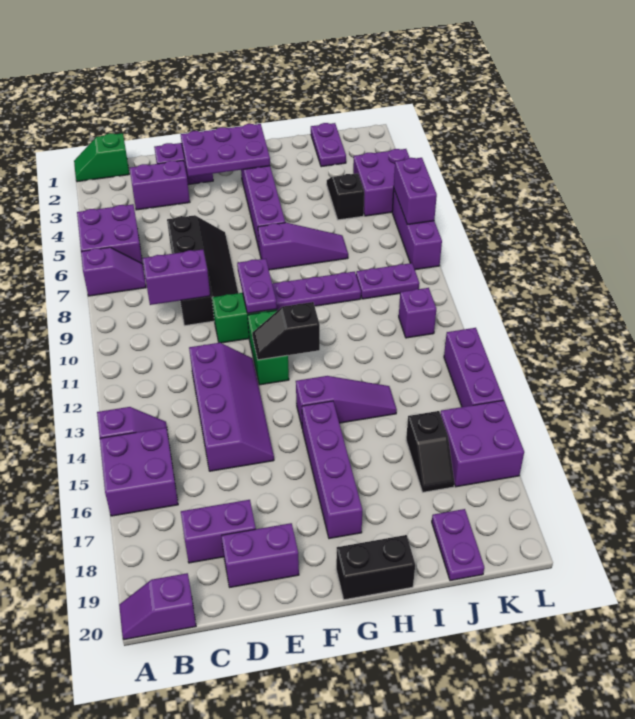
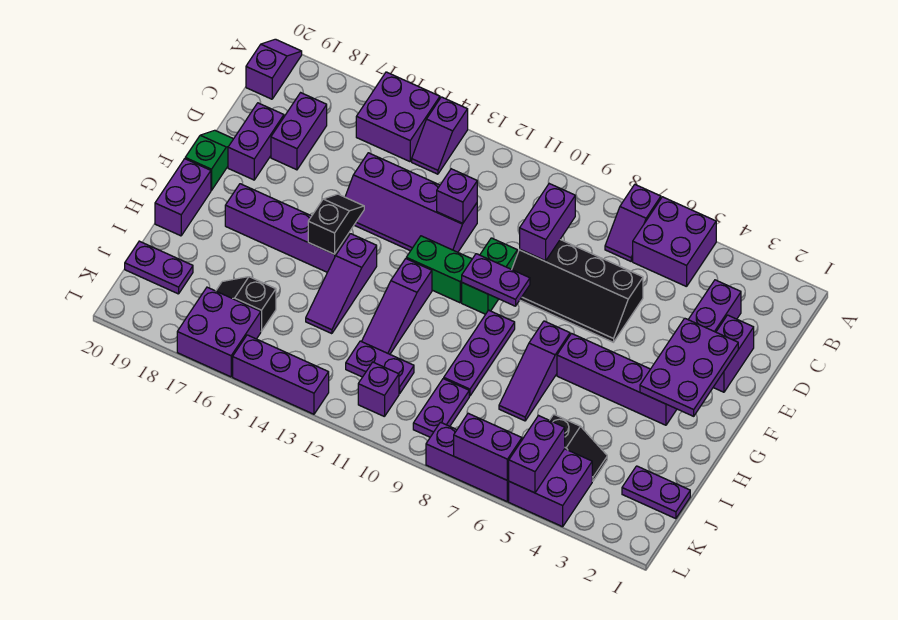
green 1x2 slope [74,133,129,182] -> green 1x2 slope moved to [185,130,233,190]
none -> purple 1x1 brick [437,169,477,223]
black 1x2 slope [252,302,320,360] -> black 1x2 slope moved to [308,194,364,254]
none -> purple 1x3 slope [362,259,432,354]
black 1x2 brick [336,535,415,600] -> purple 1x2 brick [155,159,211,236]
none -> purple 1x2 plate [346,341,414,394]
none -> purple 1x2 brick [509,415,565,493]

